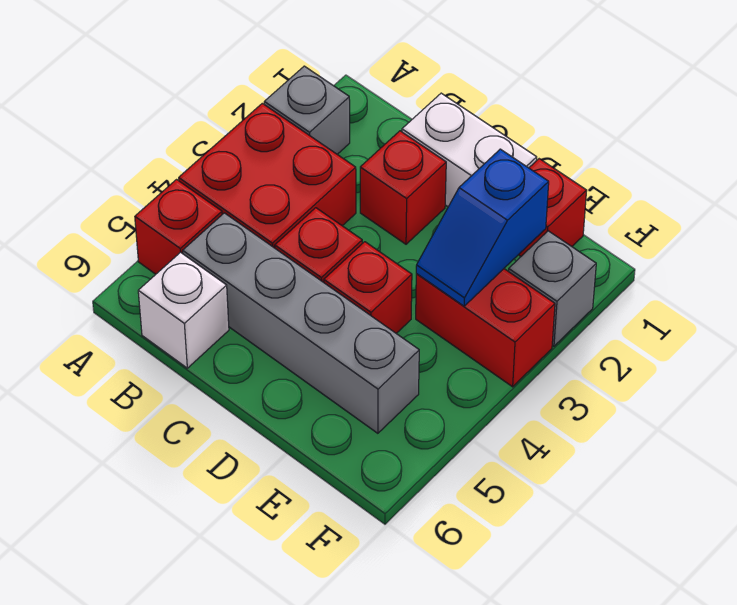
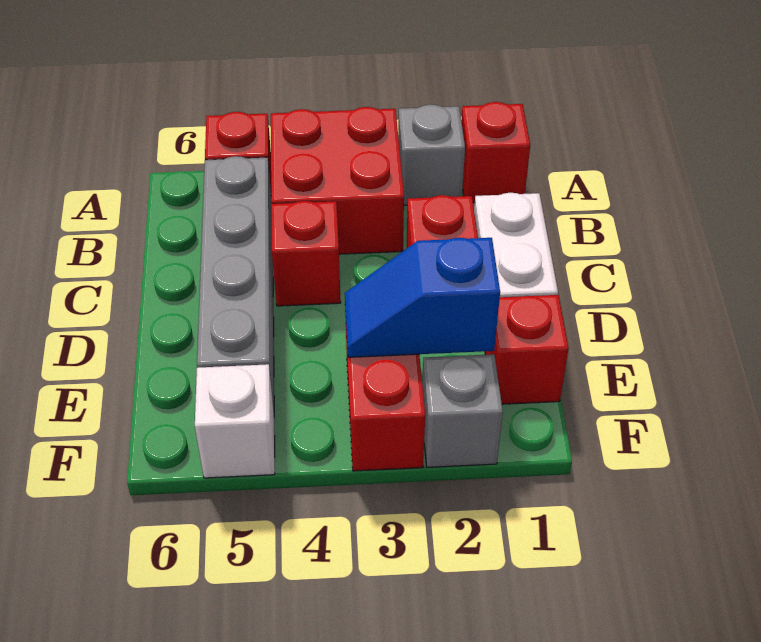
white 1x1 brick [138,252,229,368] -> white 1x1 brick moved to [195,364,275,478]
red 1x1 brick [324,242,412,333] -> red 1x1 brick moved to [461,102,530,203]

